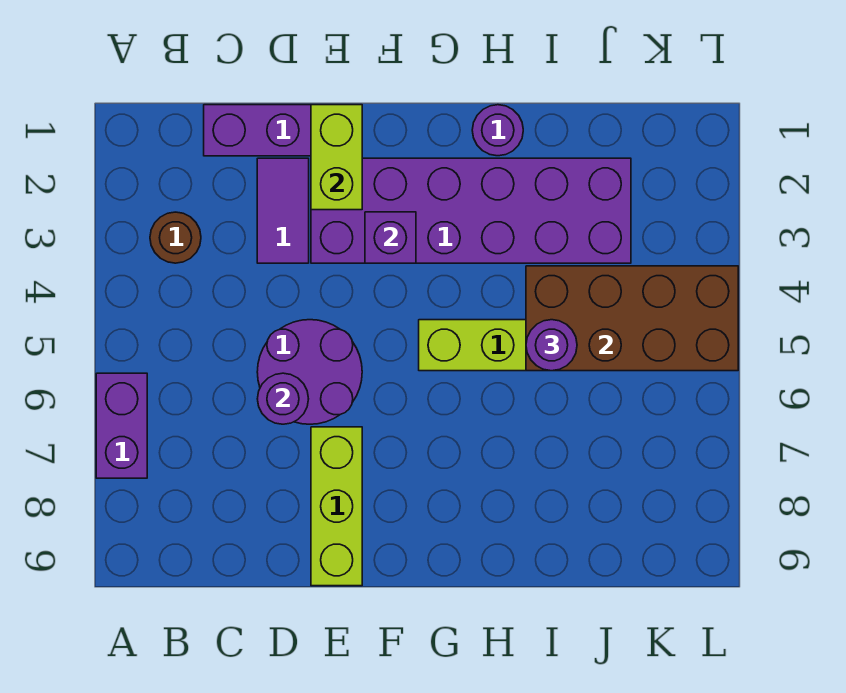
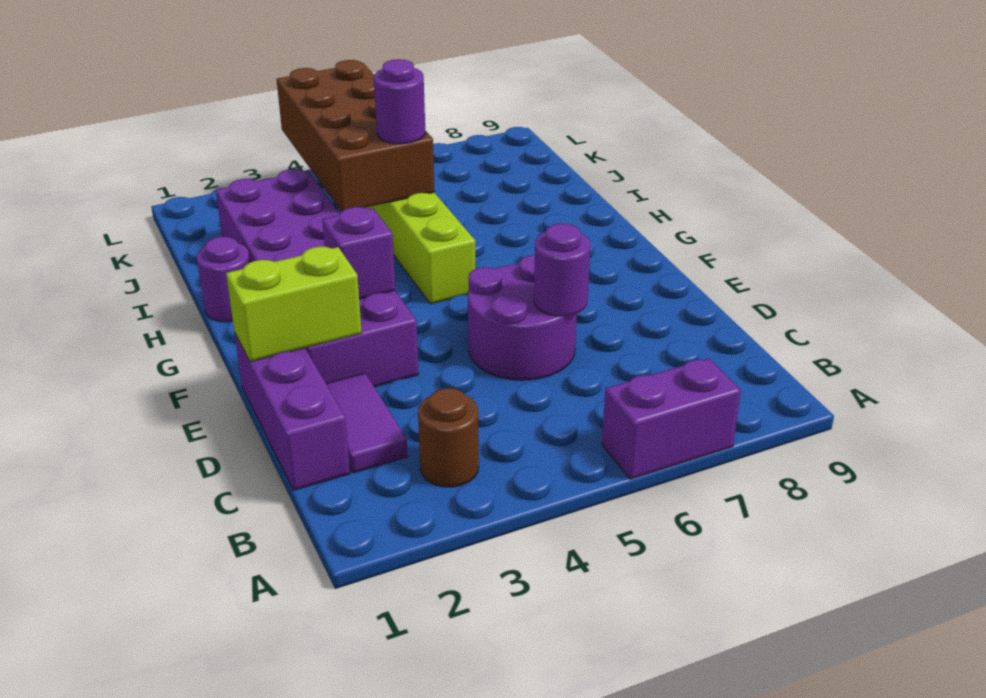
purple 1x2 tile [257,158,309,263] -> purple 1x2 tile turned to [326,373,408,473]
lime 1x3 brick [311,427,362,586] -> none

